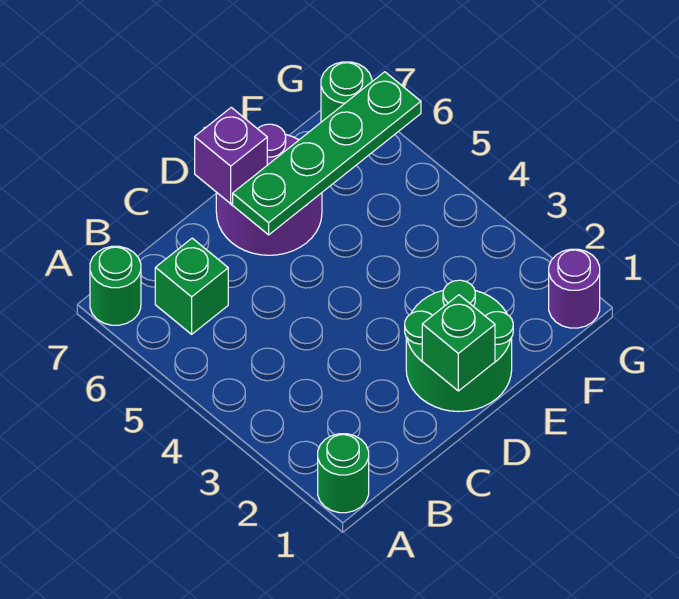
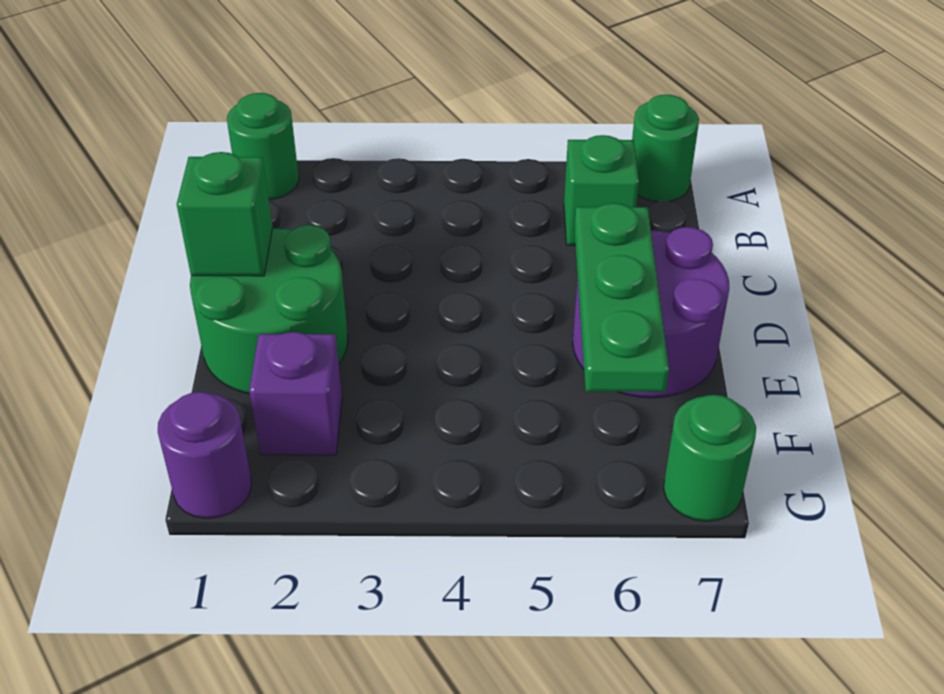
green 1x4 plate [233,72,421,235] -> green 1x3 plate [574,203,669,392]
purple 1x1 brick [195,107,267,204] -> purple 1x1 brick moved to [249,332,342,455]

